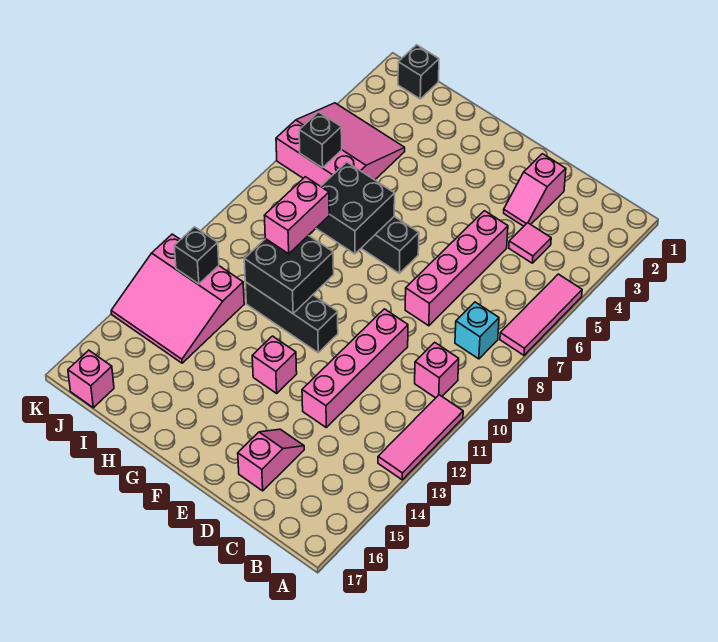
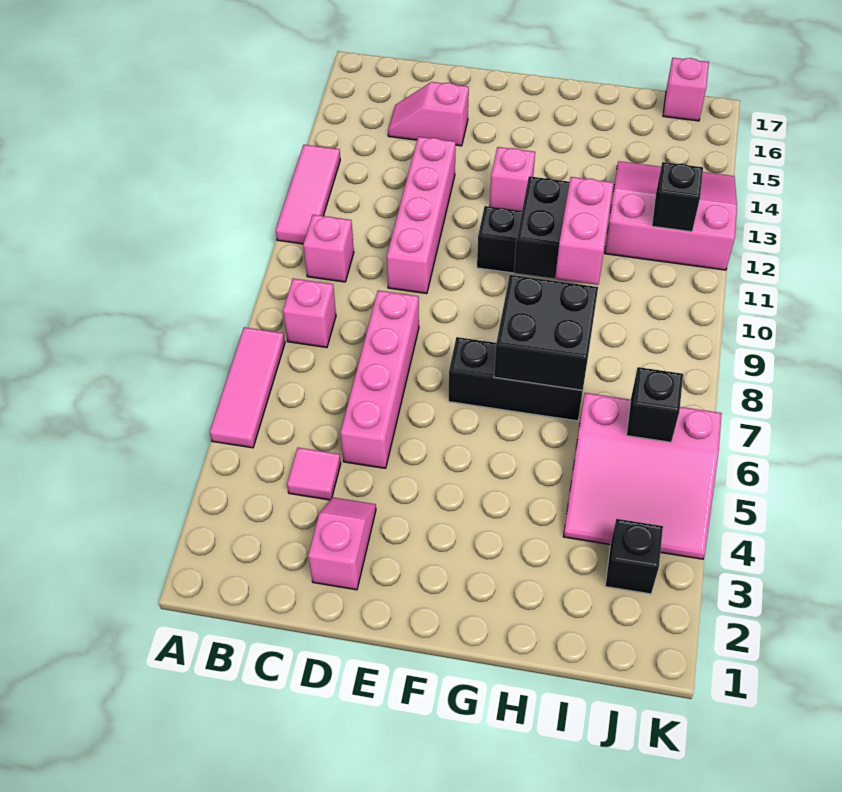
cyan 1x1 brick [455,302,499,359] -> pink 1x1 brick [283,278,336,347]
pink 1x2 slope [238,429,304,491] -> pink 1x2 slope turned to [388,82,469,146]
black 1x1 brick [398,45,439,99] -> black 1x1 brick moved to [605,519,663,594]

